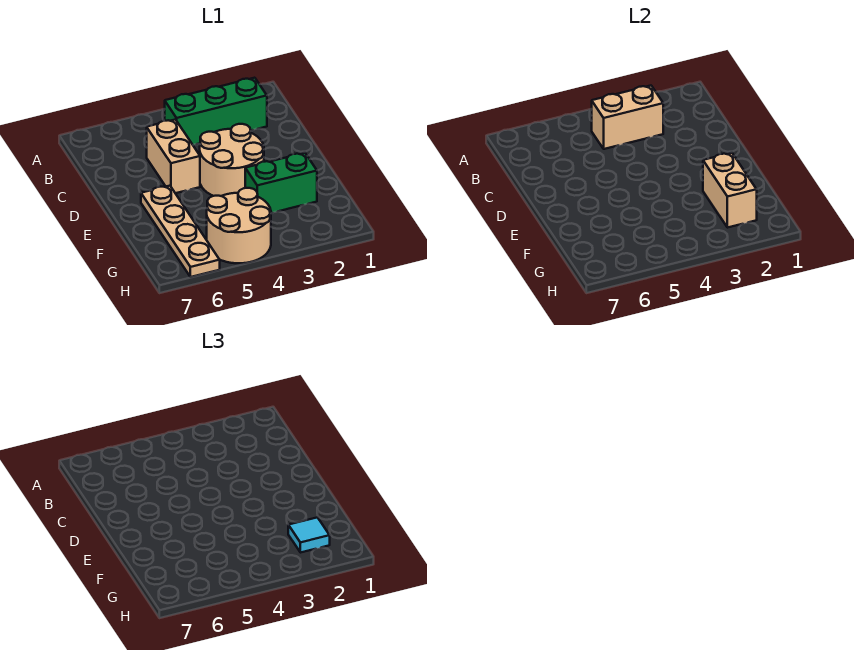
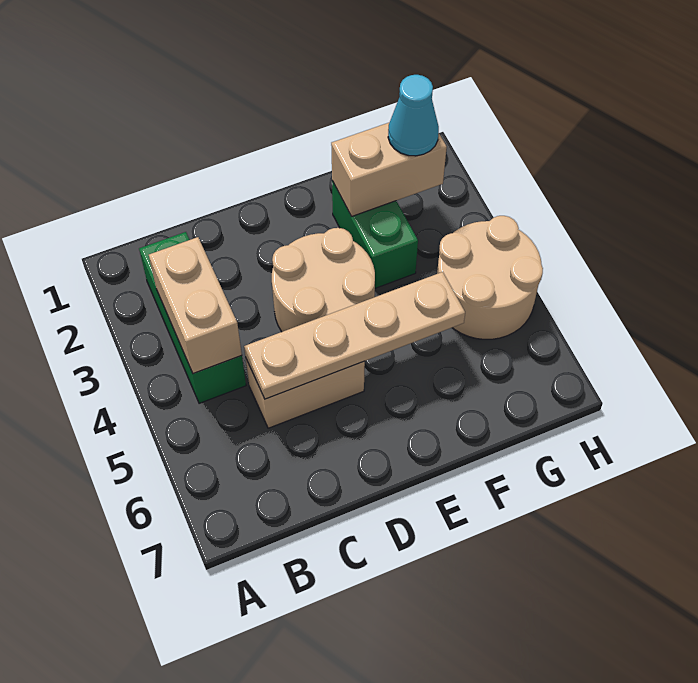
tan 1x4 plate [141,186,220,277] -> tan 1x4 plate moved to [244,272,465,399]
cyan 1x1 tile [288,517,330,553] -> cyan 1x1 cone [388,75,439,156]

